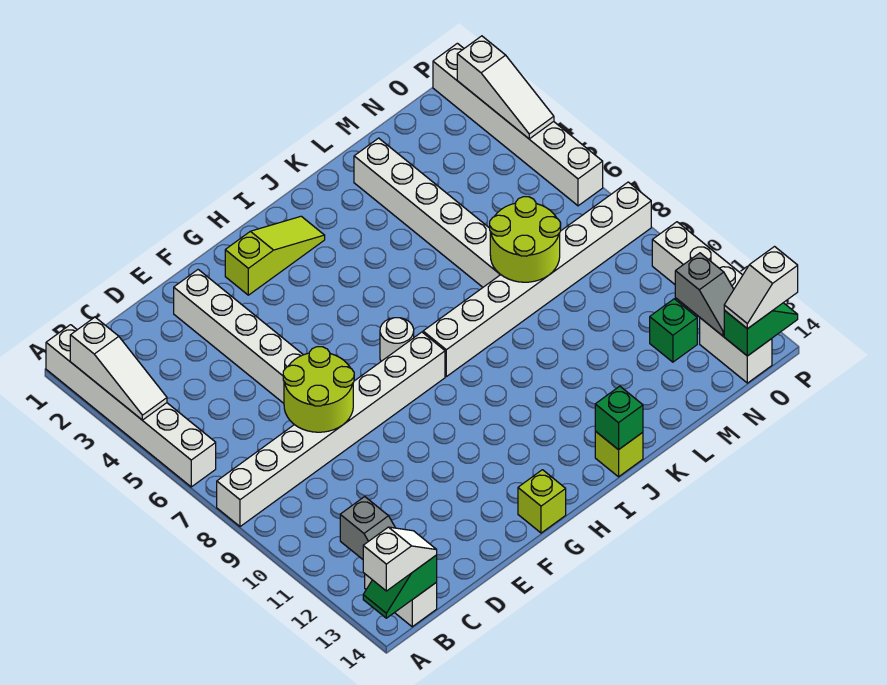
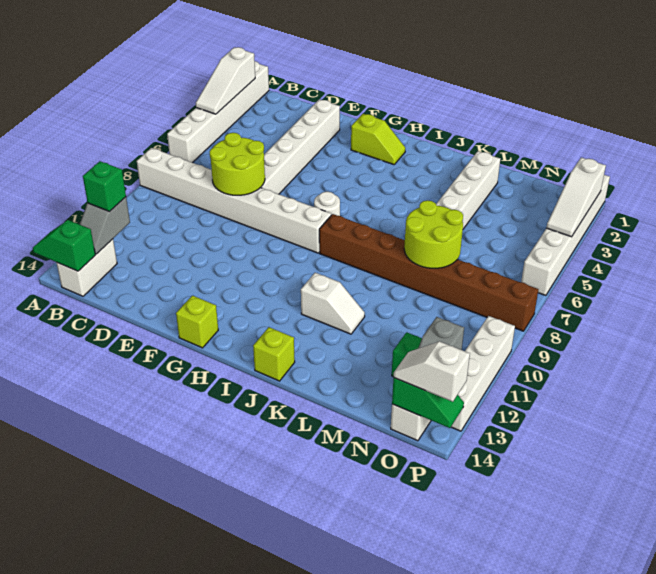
white 1x2 slope [363,527,437,591] -> white 1x2 slope moved to [301,273,365,334]
lime 1x3 slope [225,216,325,295] -> lime 1x2 slope [351,114,405,165]
white 1x8 brick [423,182,651,377] -> brown 1x8 brick [319,214,538,331]
green 1x1 brick [595,386,643,450] -> green 1x1 brick moved to [83,161,126,211]

